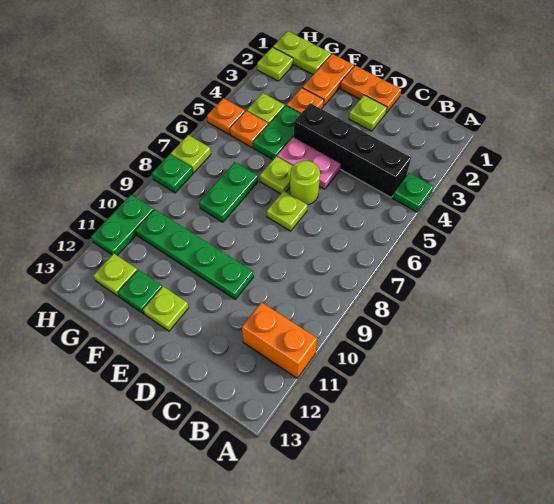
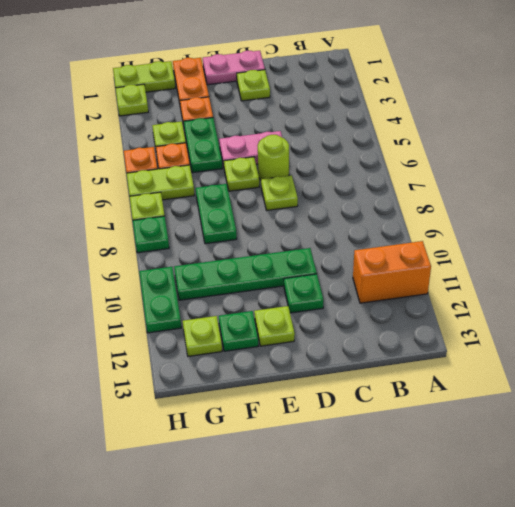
green 1x1 plate [393,173,434,212] -> green 1x1 plate moved to [284,274,323,313]
black 1x4 brick [294,103,411,197] -> none
orange 1x2 plate [340,66,401,113] -> pink 1x2 plate [203,51,265,85]
none -> lime 1x2 plate [127,165,194,200]

